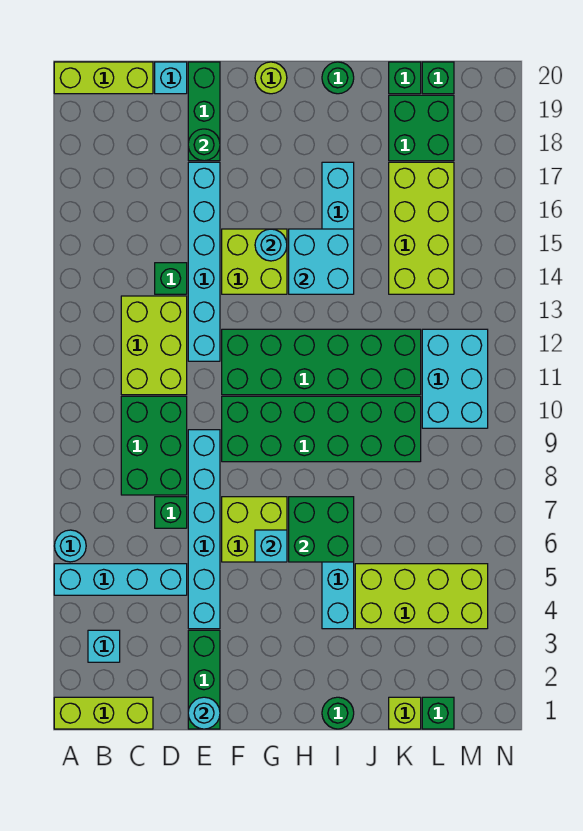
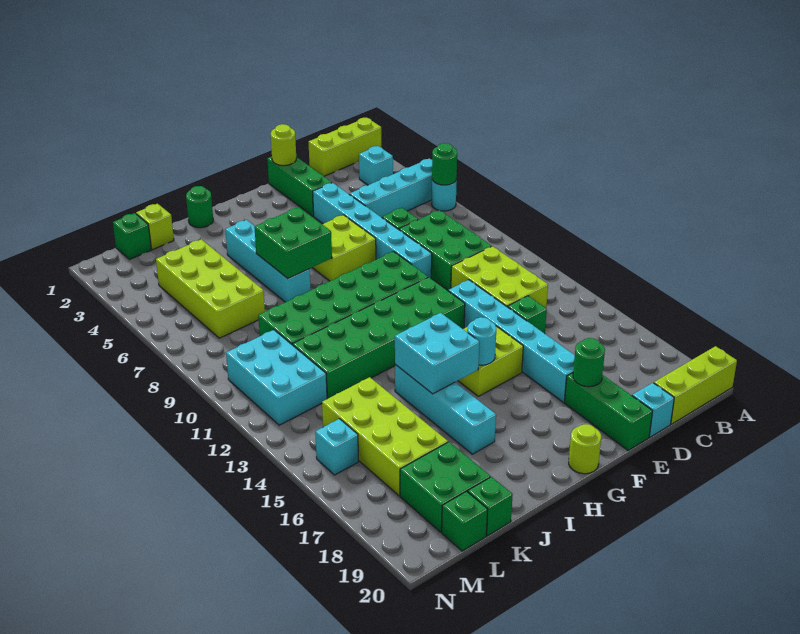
cyan 1x1 round brick [188,697,220,729] -> lime 1x1 round brick [271,124,296,166]
cyan 1x1 brick [255,530,287,562] -> cyan 1x1 brick moved to [315,419,359,475]
green 1x1 round brick [322,62,354,94] -> green 1x1 round brick moved to [432,143,457,185]
lime 2x4 brick [355,564,488,629] -> lime 2x4 brick turned to [156,239,265,338]

